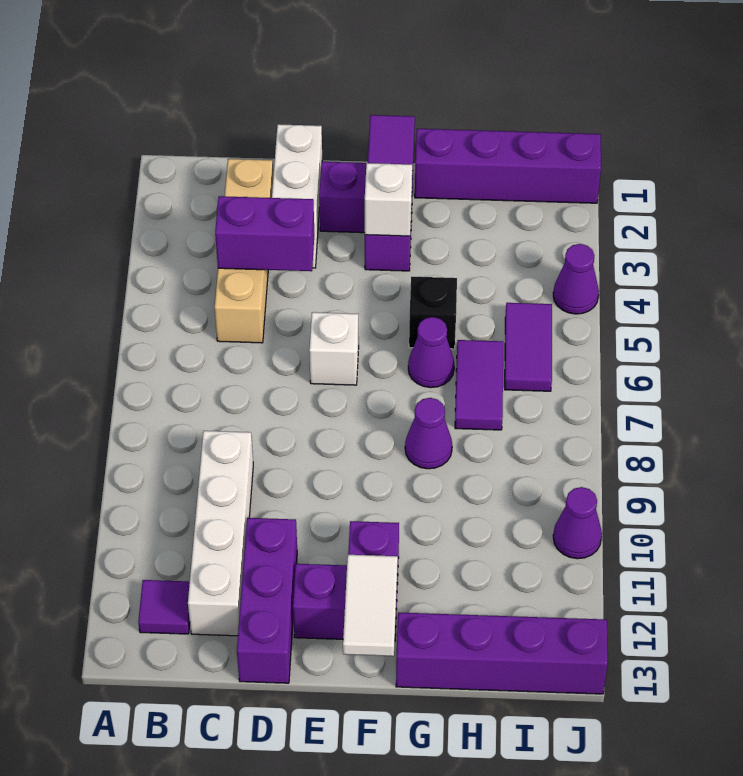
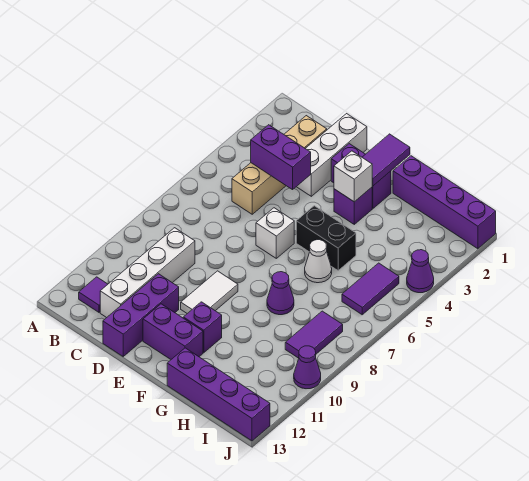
white 1x2 tile [343,555,398,656] -> white 1x2 tile moved to [181,271,238,313]
black 1x1 brick [409,277,457,349] -> black 1x2 brick [296,206,356,270]
purple 1x1 cone [408,317,454,388] -> white 1x1 cone [305,240,332,283]
purple 1x2 tile [455,340,503,430] -> purple 1x2 tile moved to [285,311,343,358]

